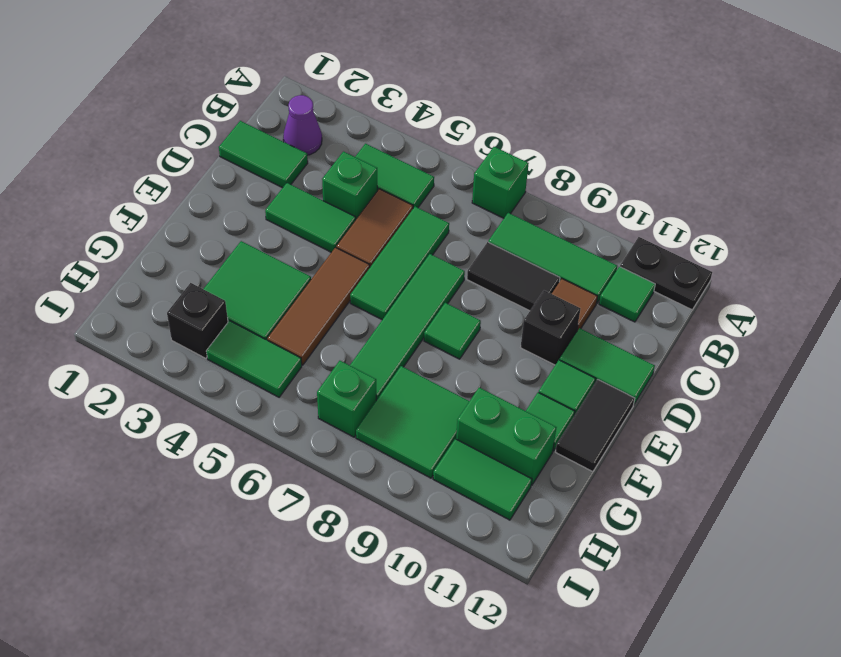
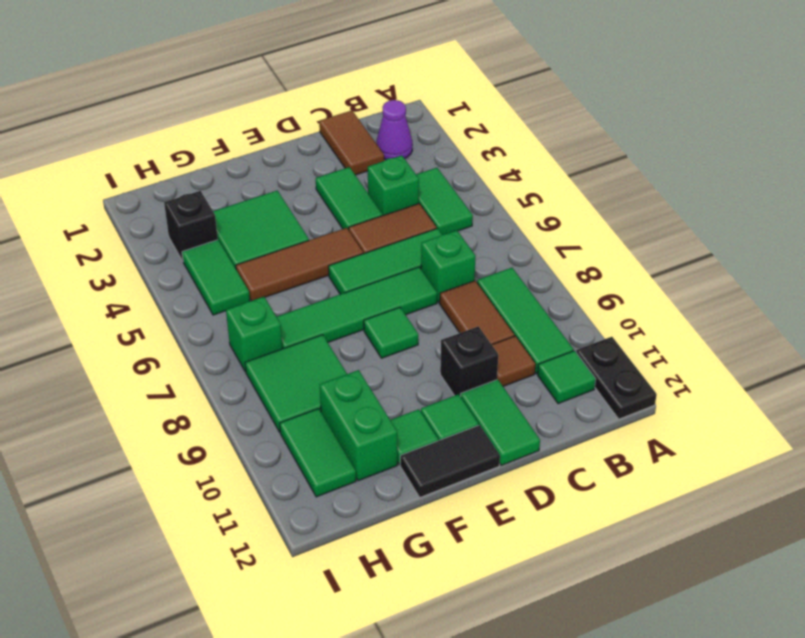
green 1x1 brick [472,147,529,218] -> green 1x1 brick moved to [421,230,476,303]
green 1x2 tile [219,121,308,188] -> brown 1x2 tile [319,110,384,175]
black 1x2 tile [467,242,560,311] -> brown 1x2 tile [440,281,515,345]

